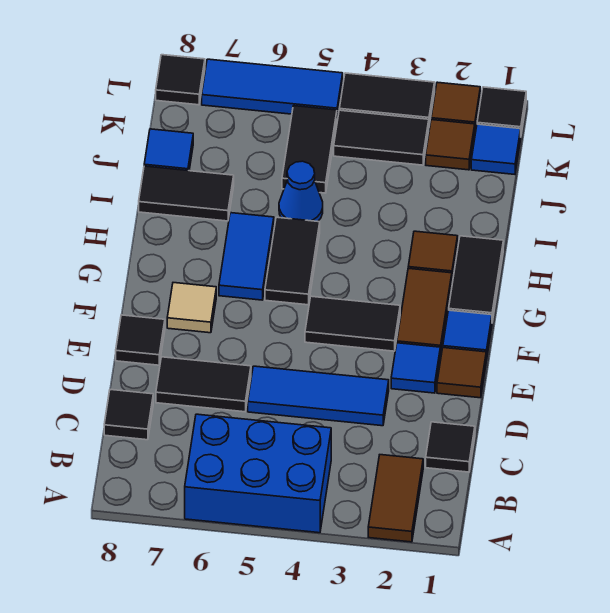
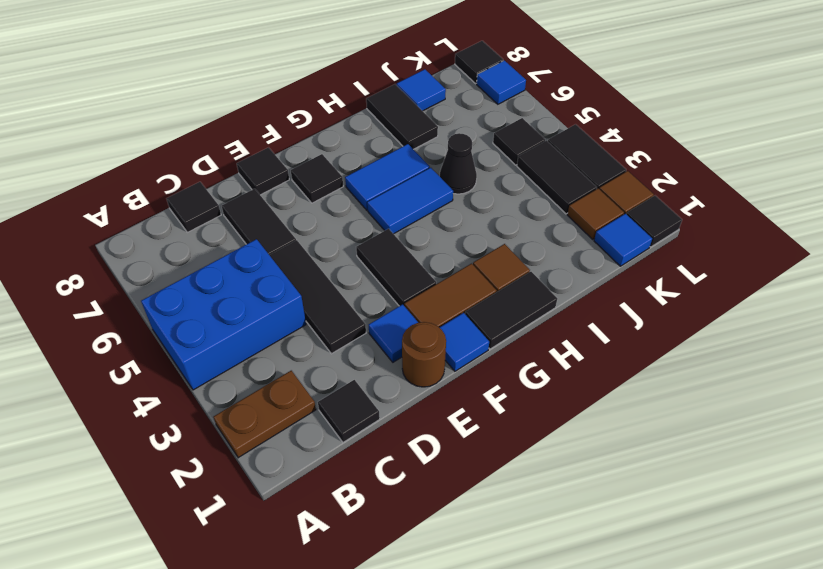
brown 1x2 tile [368,455,423,542] -> brown 1x2 plate [214,371,316,458]
blue 2x3 brick [185,414,331,533] -> blue 2x3 brick turned to [141,239,306,390]
blue 1x3 tile [248,366,389,426] -> black 1x3 tile [270,240,366,354]
brown 1x1 tile [437,348,486,398] -> brown 1x1 round brick [402,322,446,387]
tan 1x1 tile [167,283,216,333] -> black 1x1 tile [291,154,343,203]
black 1x2 tile [265,217,320,305] -> blue 1x2 tile [367,168,453,234]
blue 1x1 cone [279,161,323,221] -> black 1x1 cone [440,133,477,194]
black 1x2 tile [282,106,337,193] -> black 1x1 tile [493,118,545,165]
blue 1x3 tile [202,59,343,117] -> blue 1x1 tile [477,60,526,104]

